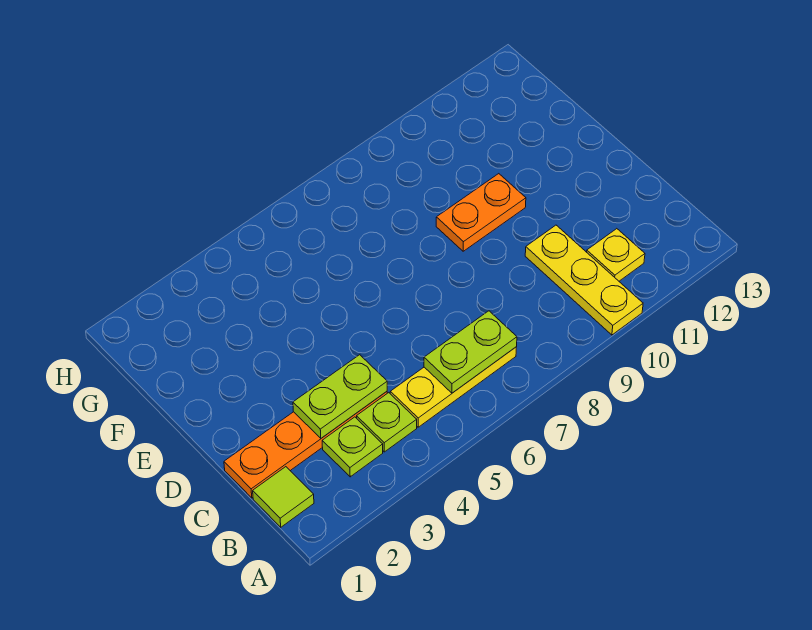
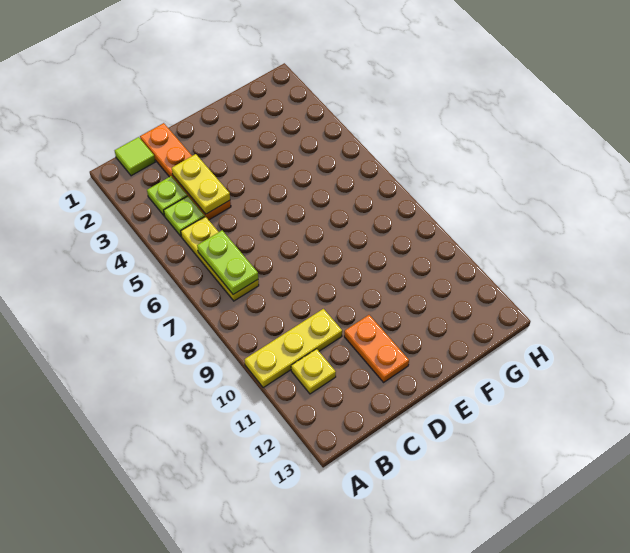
lime 1x2 plate [293,355,387,438] -> yellow 1x2 plate [172,154,230,214]
orange 1x2 plate [436,174,526,251] -> orange 1x2 plate moved to [344,315,409,382]

